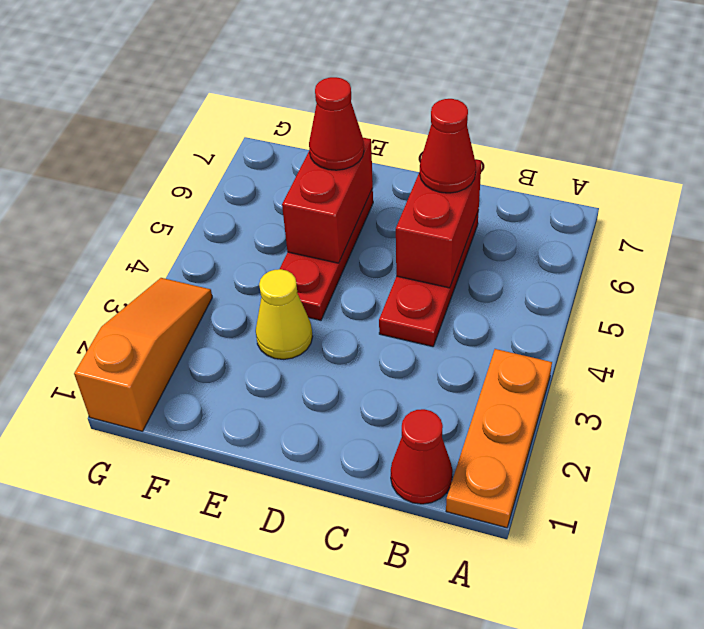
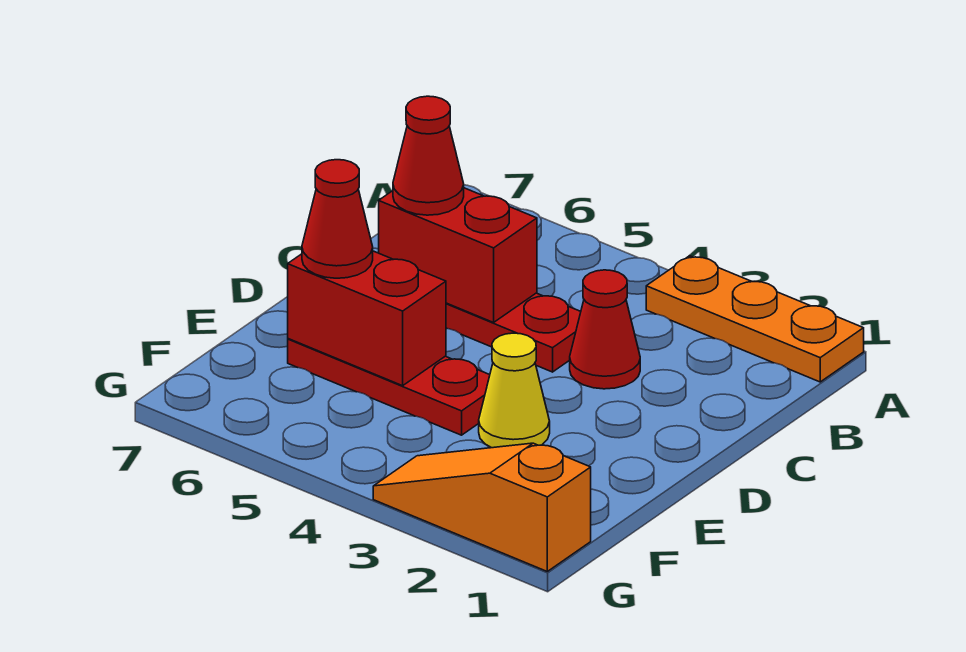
red 1x1 cone [391,409,453,504] -> red 1x1 cone moved to [570,270,640,389]

